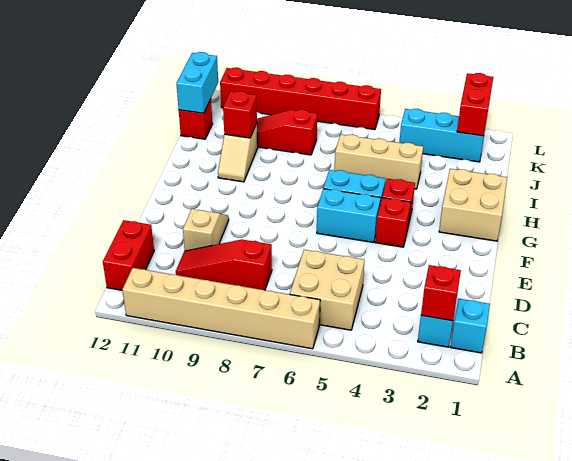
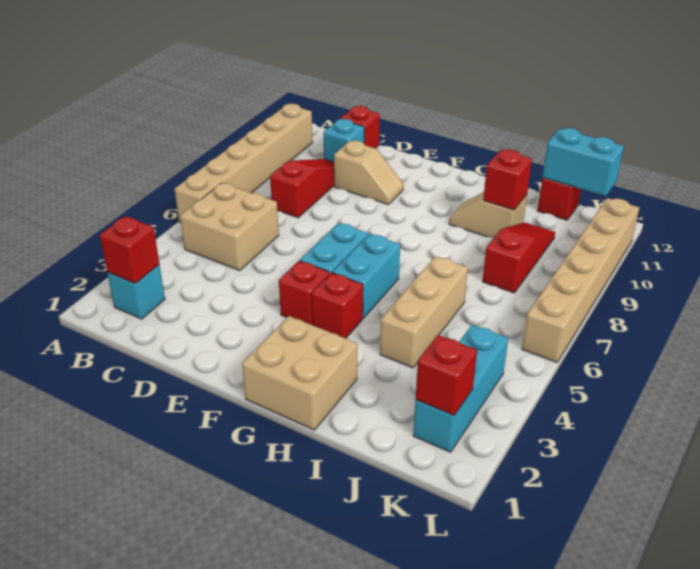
cyan 1x1 brick [451,299,490,353] -> cyan 1x1 brick moved to [323,119,364,162]
red 1x2 brick [103,220,154,290] -> red 1x1 brick [340,106,380,148]
red 1x2 brick [457,73,493,136] -> red 1x1 brick [416,335,477,415]
red 1x6 brick [220,67,381,130] -> tan 1x6 brick [522,198,639,362]

